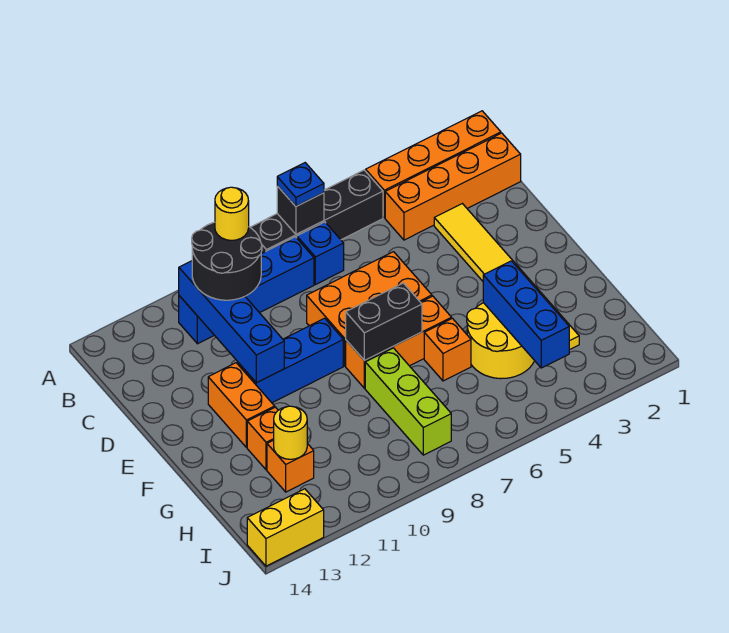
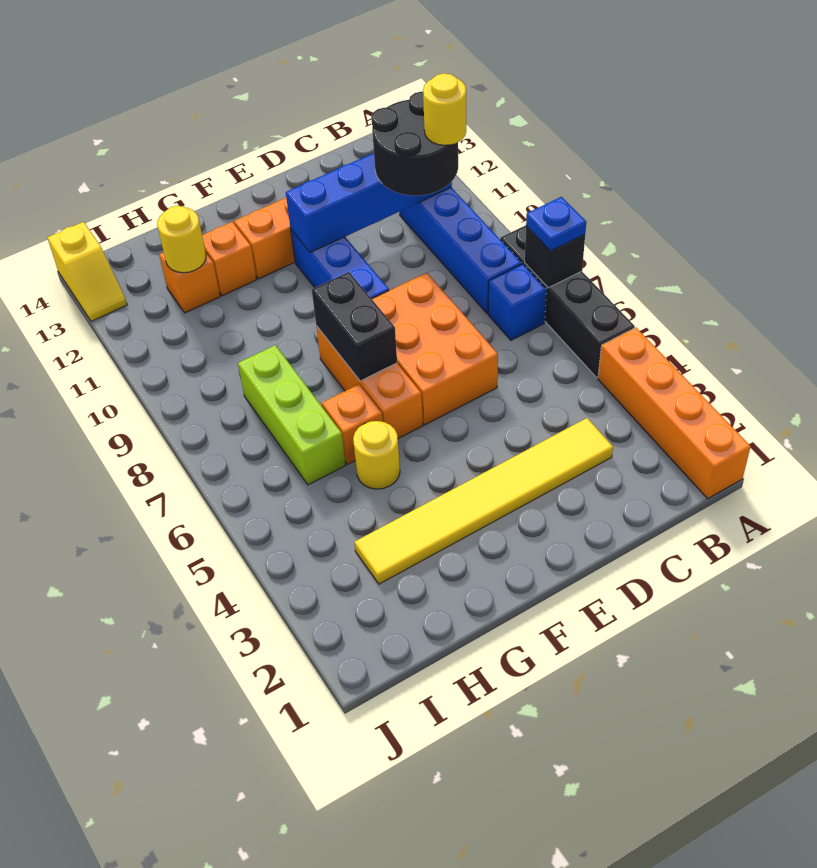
orange 1x4 brick [385,133,521,240] -> none
yellow 2x2 round brick [467,303,535,379] -> yellow 1x1 round brick [353,421,400,489]
blue 1x3 brick [483,261,569,368] -> none
lime 1x3 brick [365,348,451,455] -> lime 1x3 brick turned to [238,345,346,485]
yellow 1x2 brick [247,489,324,566] -> yellow 1x2 slope [47,222,127,321]

